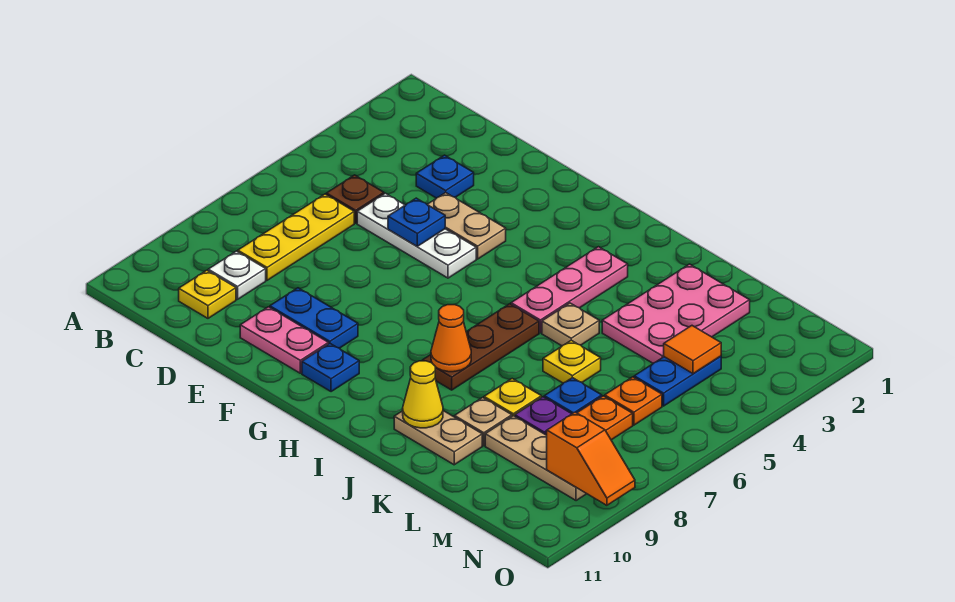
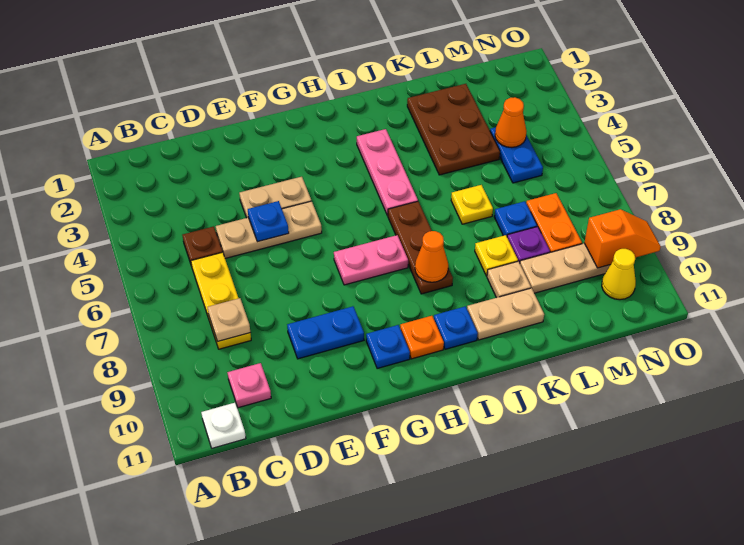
white 1x1 plate [208,251,266,299] -> white 1x1 plate moved to [201,403,246,448]
yellow 1x1 plate [179,270,236,318] -> pink 1x1 plate [227,363,271,408]
blue 1x1 plate [416,155,474,198] -> blue 1x1 plate moved to [434,306,478,349]
white 1x3 plate [357,193,476,278] -> tan 1x3 plate [216,201,322,258]
pink 1x2 plate [240,307,328,373] -> pink 1x2 plate moved to [334,235,408,285]
tan 1x1 plate [542,303,599,346] -> tan 1x1 plate moved to [208,298,250,342]
yellow 1x1 cone [403,361,443,428] -> yellow 1x1 cone moved to [602,249,636,300]
pink 2x3 plate [602,264,750,363] -> brown 2x3 plate [407,84,500,175]
orange 1x1 tile [664,326,721,374] -> orange 1x1 cone [495,97,527,147]
orange 1x1 plate [605,377,662,425] -> orange 1x1 plate moved to [400,316,444,359]

